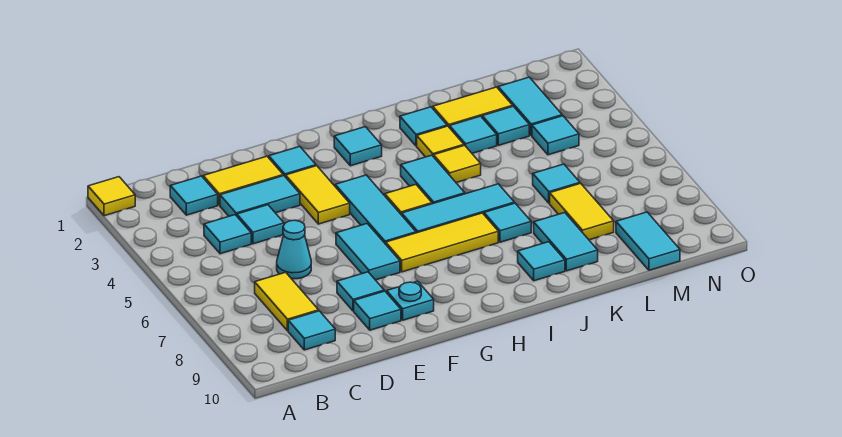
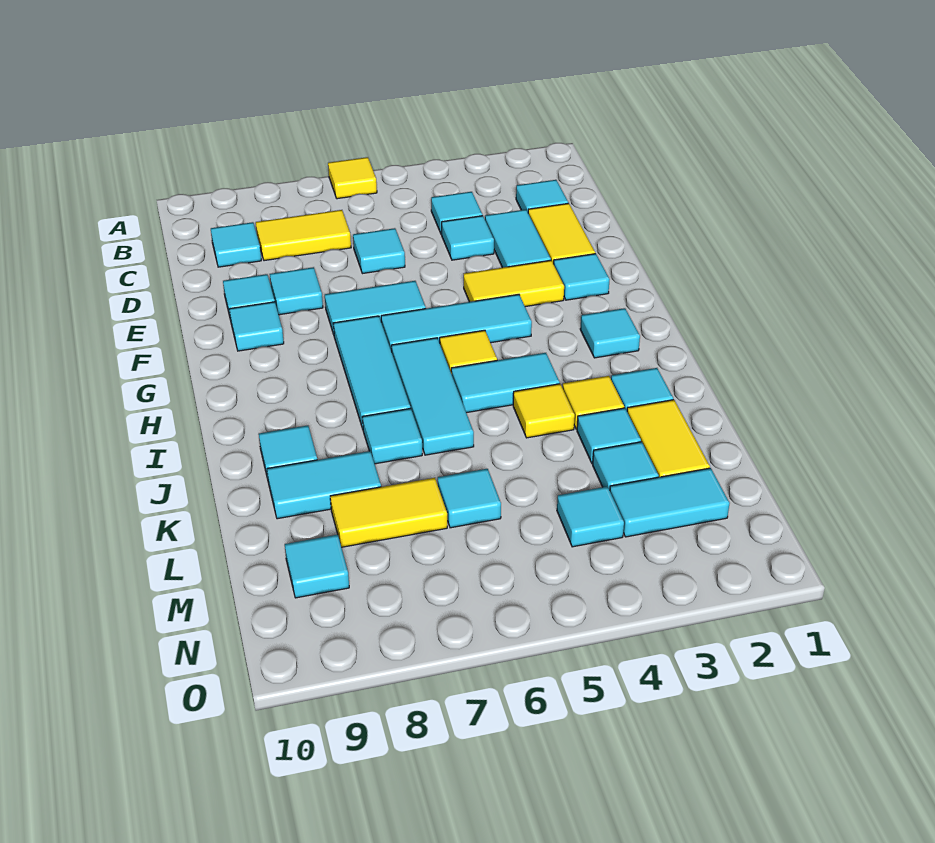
yellow 1x1 tile [88,177,135,216] -> yellow 1x1 tile moved to [328,157,377,199]
cyan 1x1 cone [277,220,311,279] -> cyan 1x1 tile [353,228,405,274]
cyan 1x1 plate [386,281,434,320] -> cyan 1x1 tile [229,302,284,351]
yellow 1x3 tile [386,213,498,272] -> cyan 1x3 tile [333,316,410,429]
cyan 1x2 tile [616,212,680,270] -> cyan 1x1 tile [285,535,349,598]

